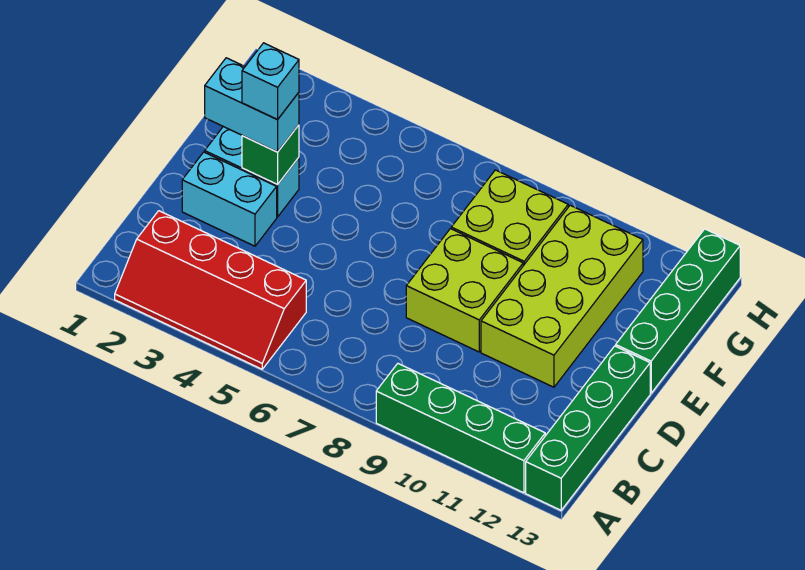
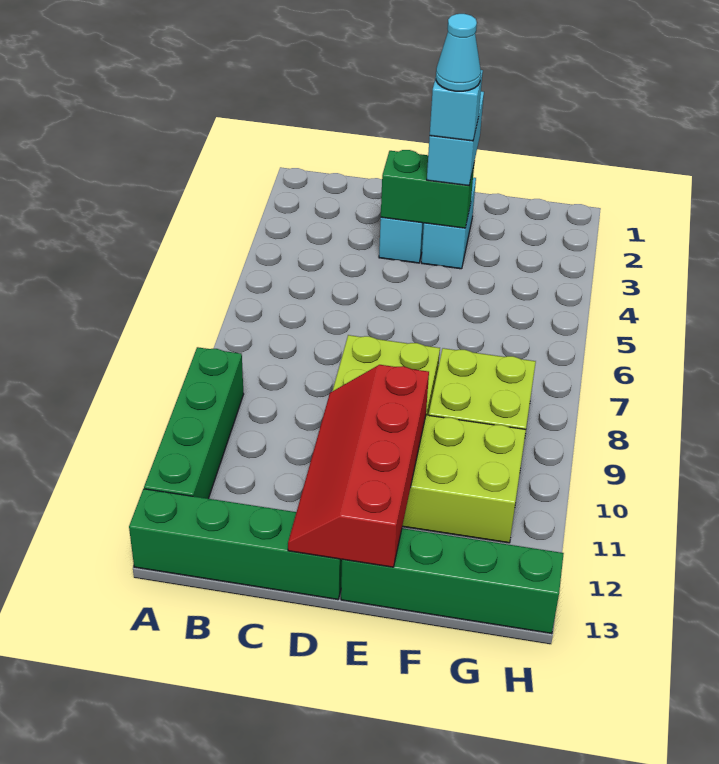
red 2x4 slope [115,211,306,369] -> red 2x4 slope moved to [288,365,429,567]
green 1x1 brick [242,125,299,185] -> green 1x2 brick [381,150,474,228]
none -> cyan 1x1 cone [436,14,481,91]

